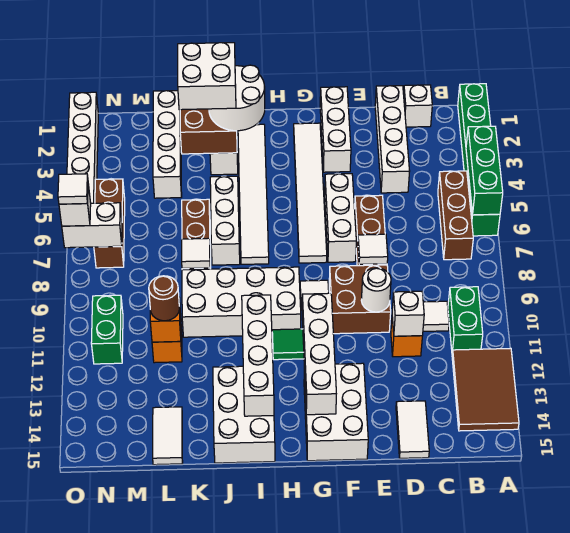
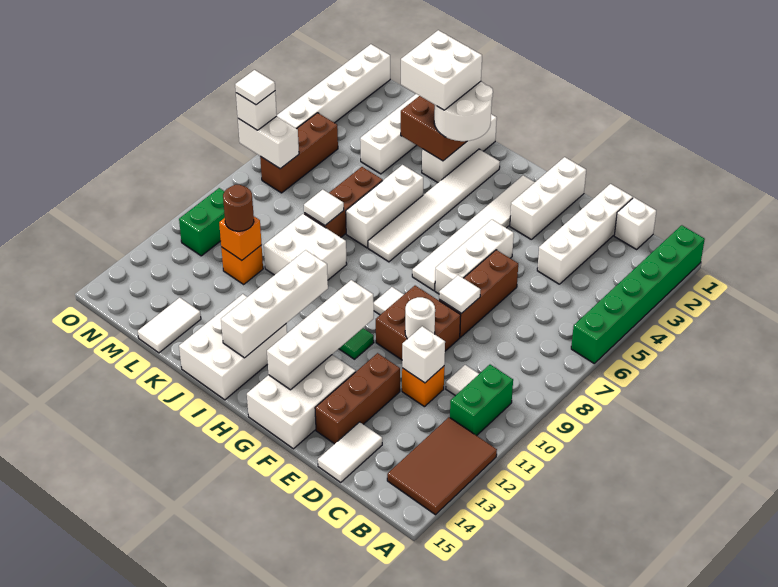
green 1x3 brick [466,126,503,215] -> none
brown 1x3 brick [438,171,473,260] -> brown 1x3 brick moved to [315,353,400,444]
white 2x4 brick [182,267,301,337] -> white 2x2 brick [264,214,347,280]

